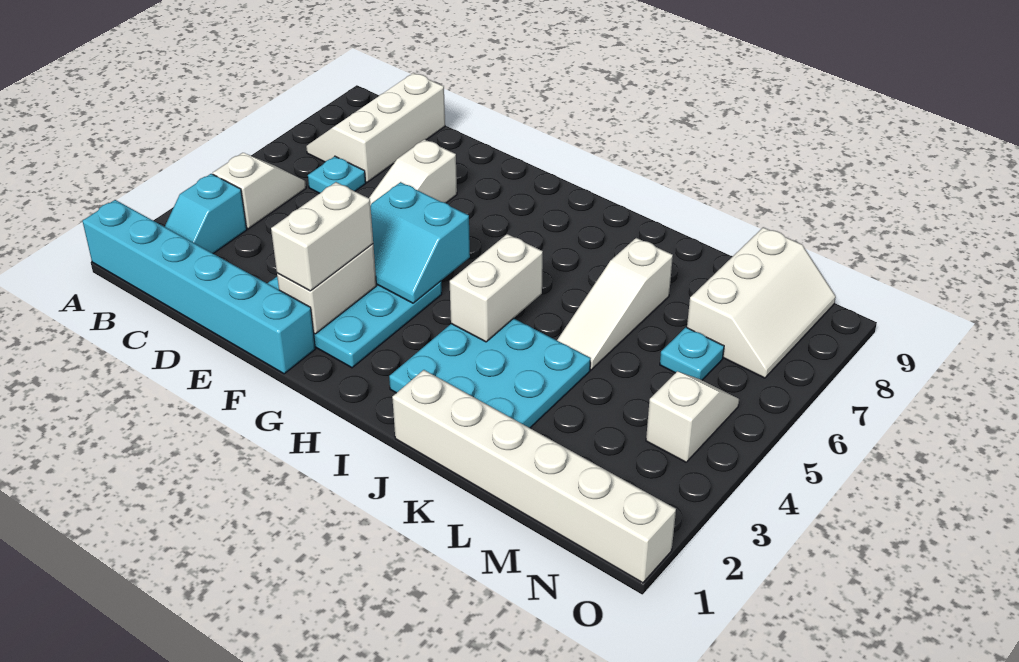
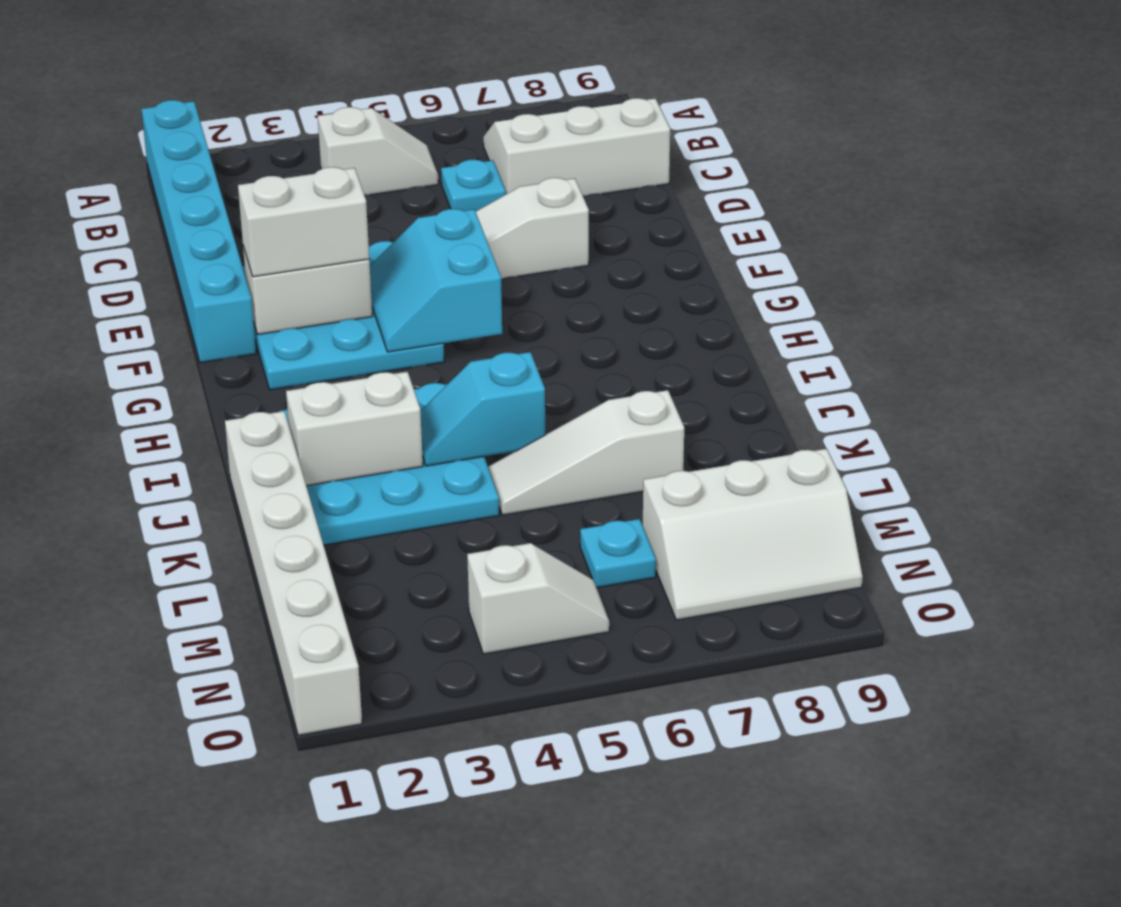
cyan 1x2 slope [165,174,247,253] -> cyan 1x2 slope moved to [421,352,545,466]
white 1x2 brick [450,234,543,342] -> white 1x2 brick moved to [286,372,423,486]

